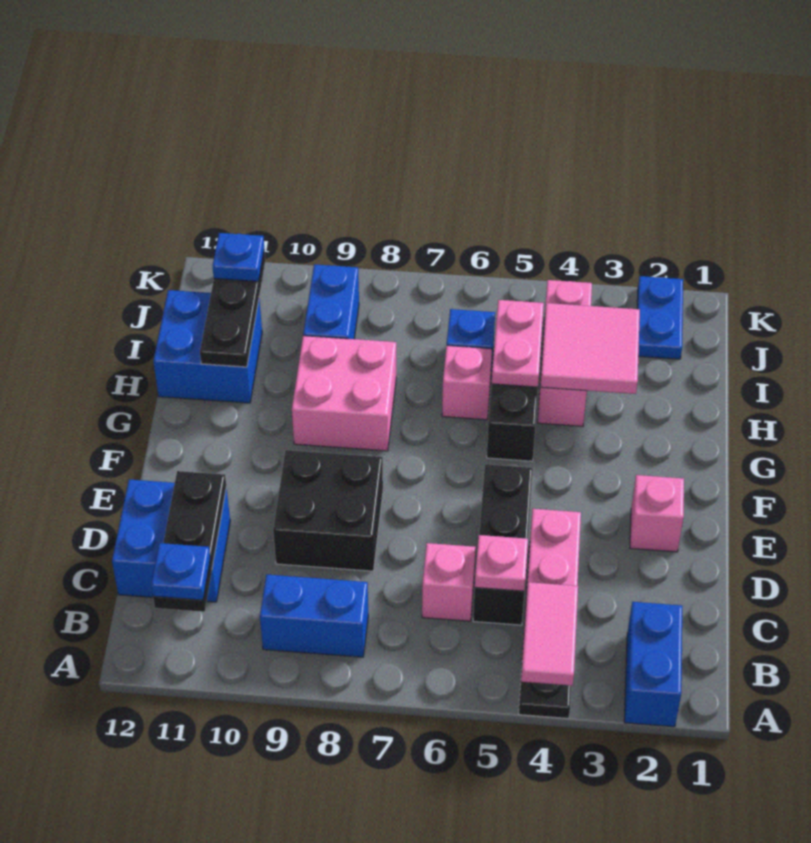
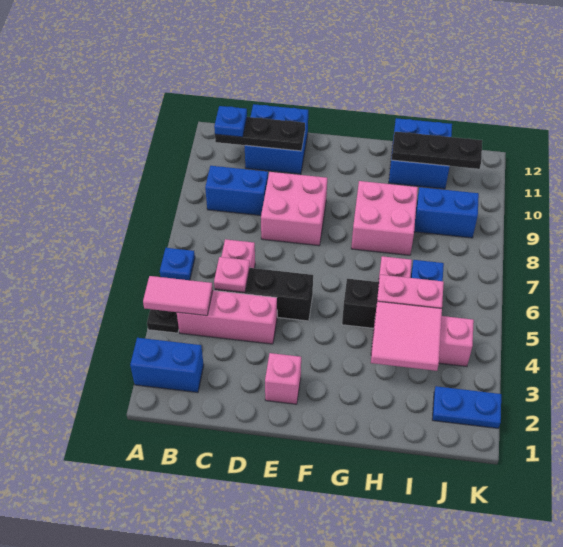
blue 1x2 brick [260,575,368,657] -> blue 1x2 brick turned to [205,166,268,215]
black 2x2 brick [273,450,383,571] -> pink 2x2 brick [261,172,327,246]
blue 1x1 plate [212,233,264,282] -> blue 1x1 plate moved to [160,248,195,280]

